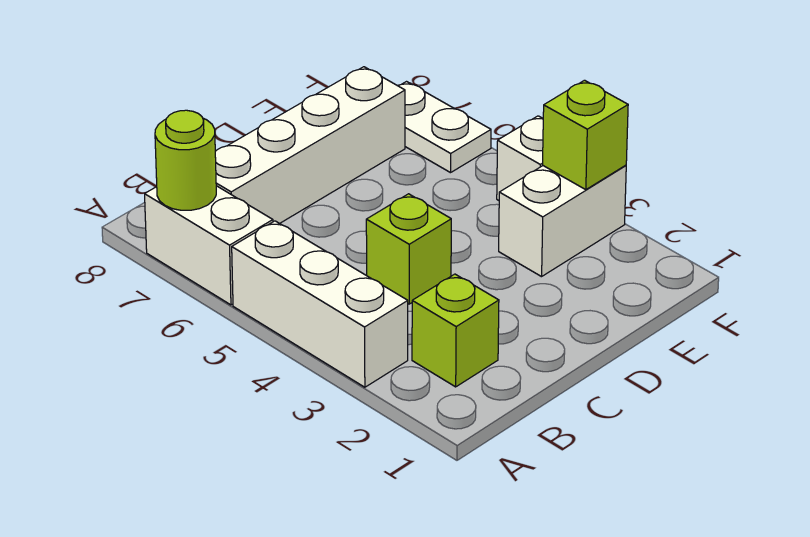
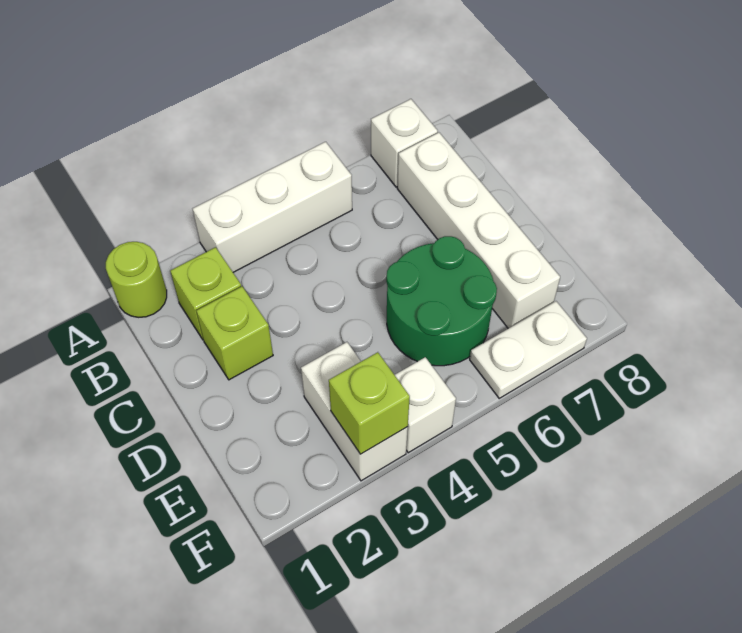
white 1x2 brick [145,186,273,305] -> white 1x1 brick [371,99,438,187]
lime 1x1 round brick [155,110,216,210] -> lime 1x1 round brick moved to [106,242,167,317]
lime 1x1 brick [366,194,451,304] -> lime 1x1 brick moved to [196,286,273,380]
none -> green 2x2 round brick [386,236,497,366]

